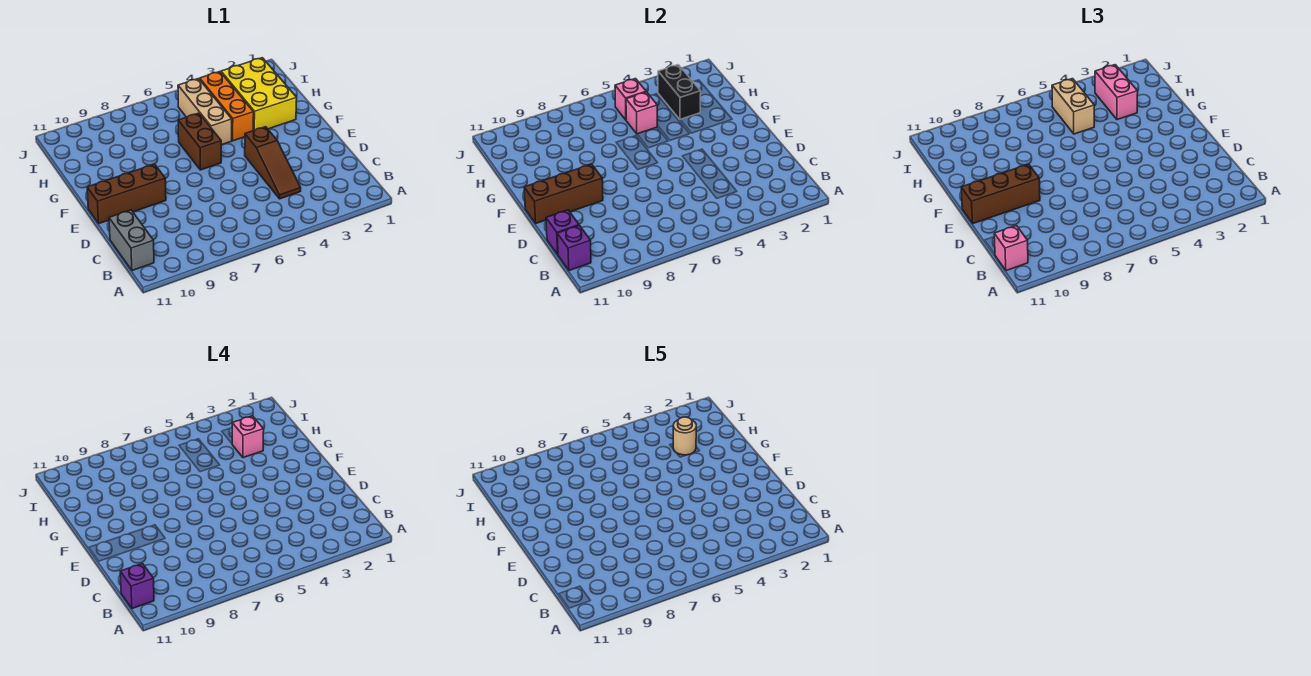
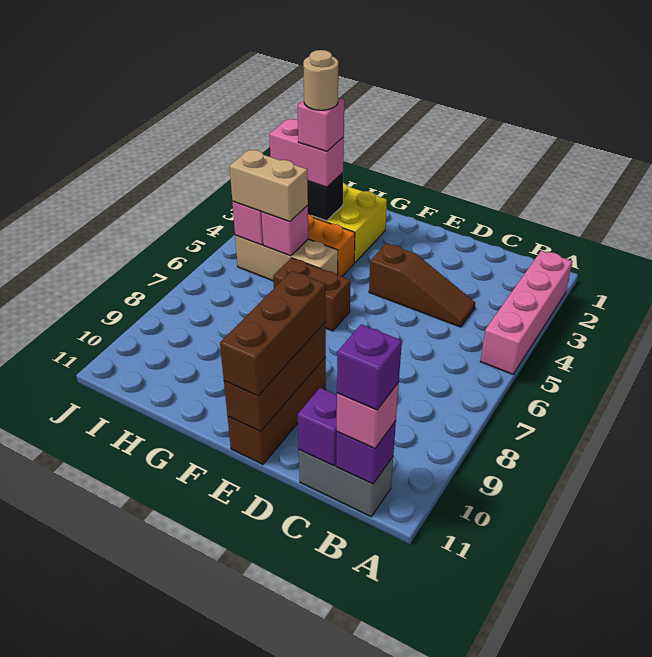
none -> pink 1x4 brick [480,251,572,374]

